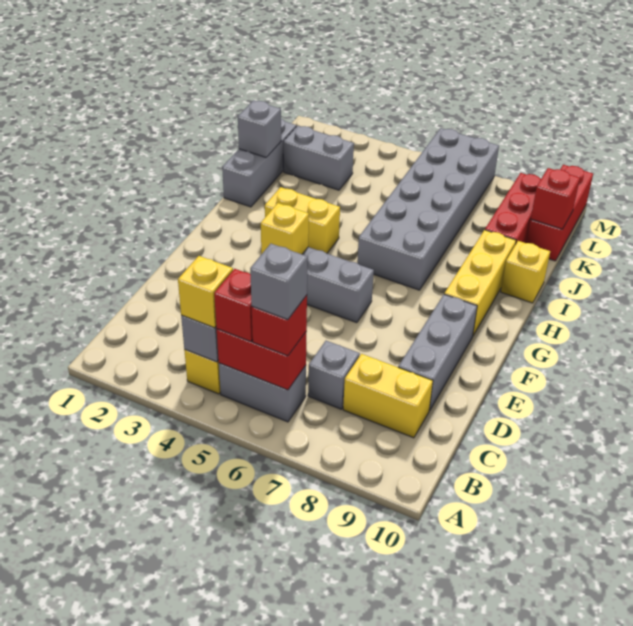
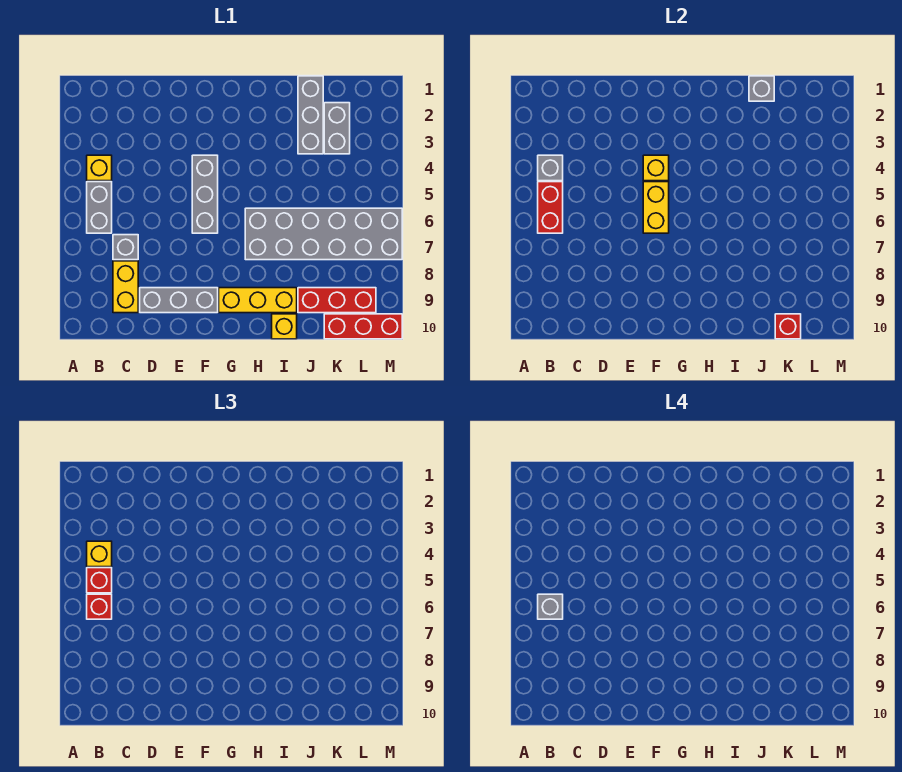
yellow 1x2 brick [265,187,340,253] -> yellow 1x2 brick moved to [643,182,669,233]
grey 1x3 brick [222,119,296,207] -> grey 1x3 brick turned to [298,76,323,154]

